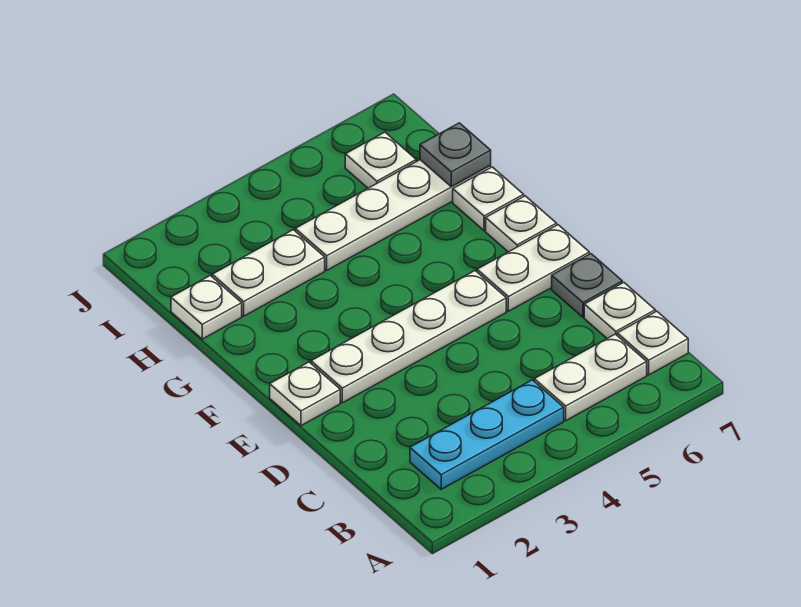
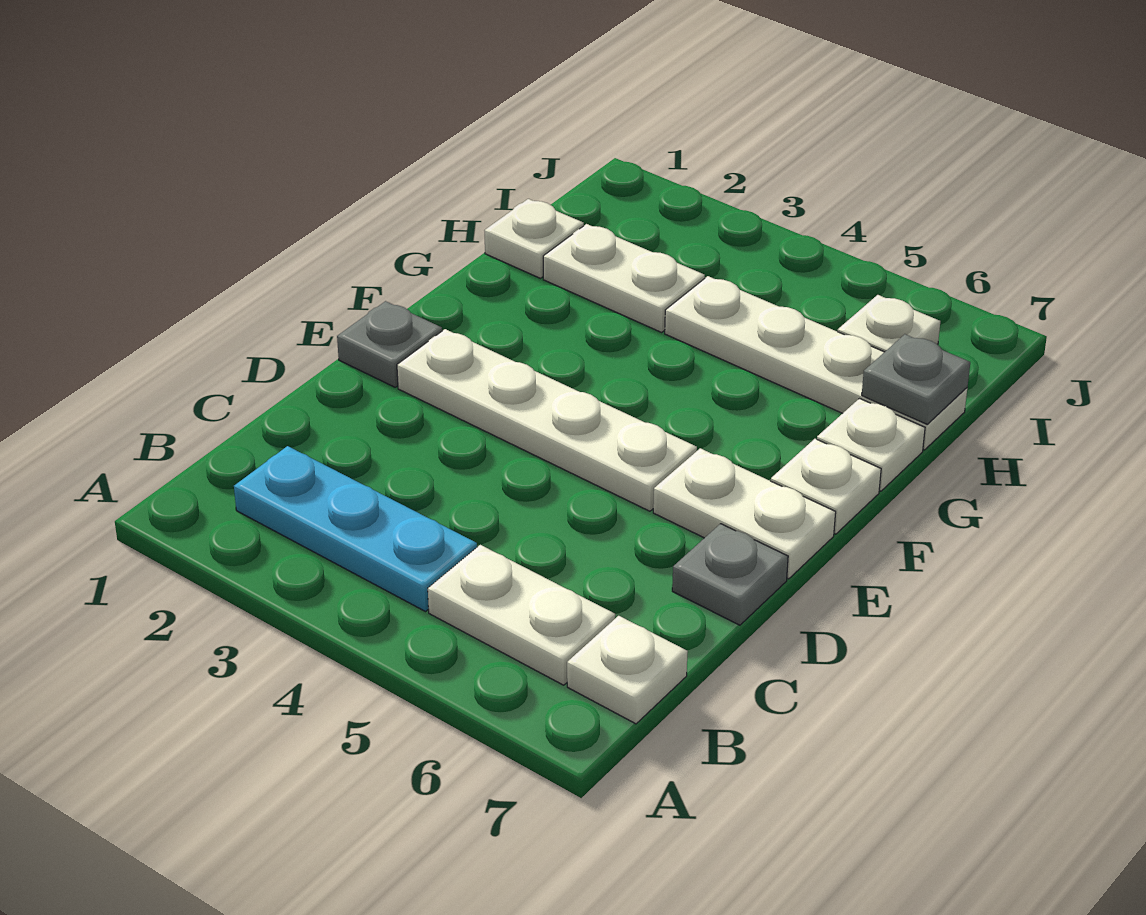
white 1x1 plate [584,283,655,338] -> none
white 1x1 plate [270,362,340,426] -> grey 1x1 plate [337,301,442,387]

